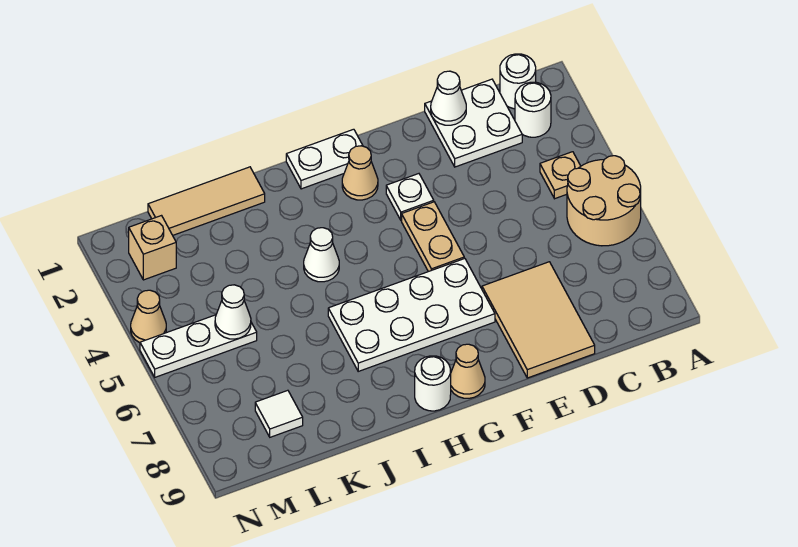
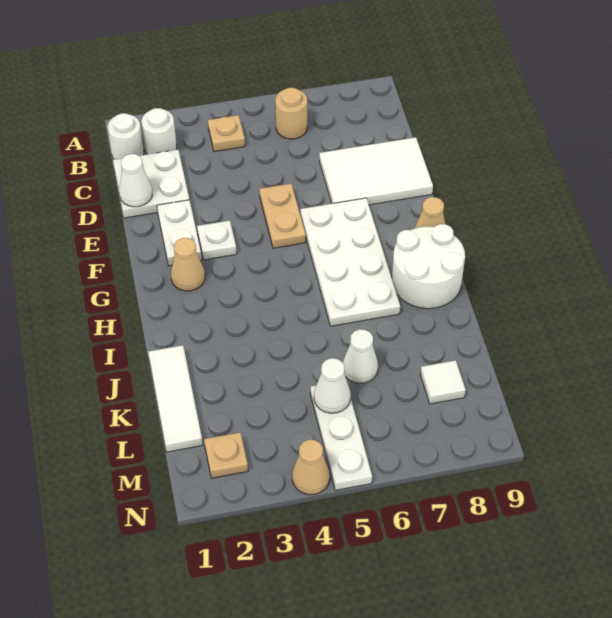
tan 2x2 round brick [567,156,641,246] -> tan 1x1 round brick [275,88,307,139]
tan 2x3 tile [482,262,595,378] -> white 2x3 tile [319,137,433,205]
tan 1x2 plate [402,202,464,272] -> tan 1x2 plate turned to [259,184,306,248]
white 1x2 plate [286,129,363,189] -> white 1x2 plate moved to [157,200,202,266]
white 1x1 round brick [415,356,451,411] -> white 2x2 round brick [392,224,465,309]
white 1x1 cone [304,228,339,282] -> white 1x1 cone moved to [343,329,378,383]
tan 1x3 tile [148,167,265,235] -> white 1x3 tile [148,345,203,452]
tan 1x1 brick [129,216,176,280] -> tan 1x1 plate [204,433,248,478]

